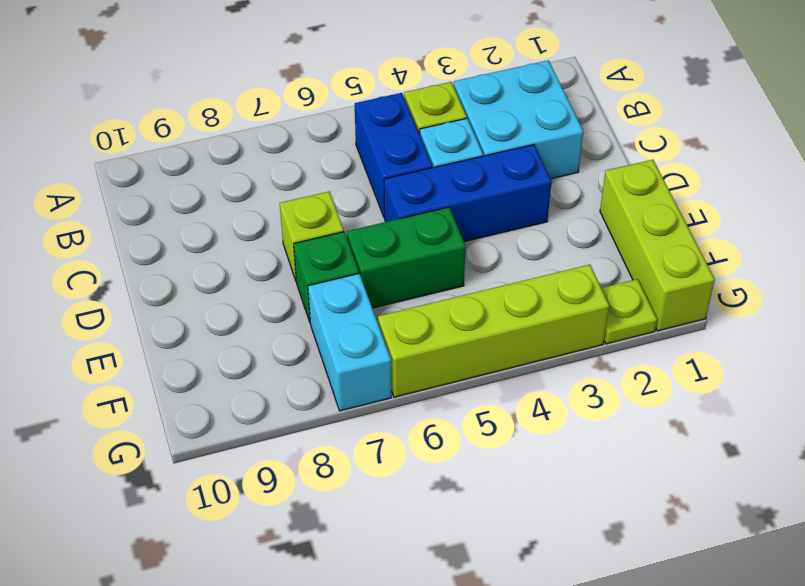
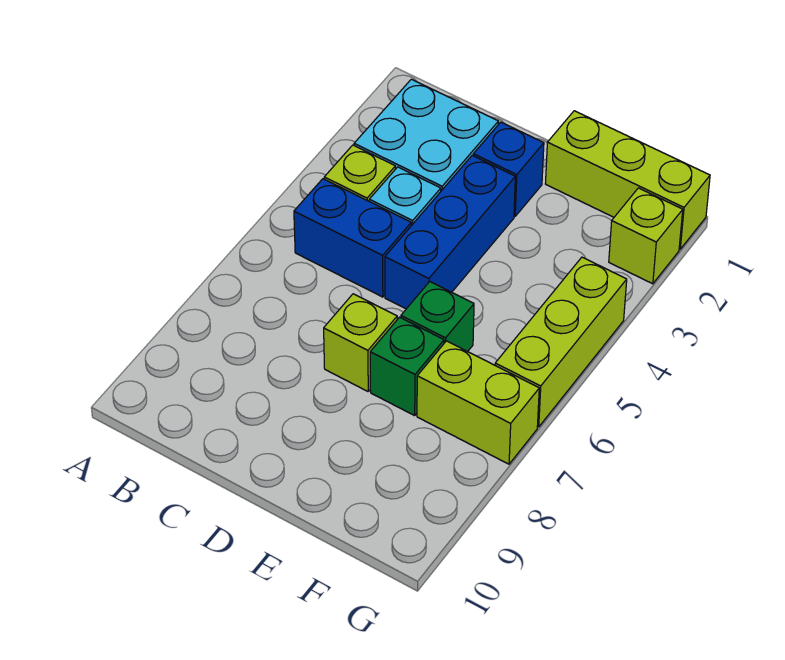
none -> blue 1x1 brick [473,122,544,216]
green 1x2 brick [347,207,466,308] -> green 1x1 brick [401,282,474,352]
cyan 1x2 brick [308,274,391,411] -> lime 1x2 brick [417,341,539,464]
lime 1x1 plate [601,279,657,344] -> lime 1x1 brick [609,188,683,284]
lime 1x4 brick [378,265,609,397] -> lime 1x3 brick [495,257,627,427]

